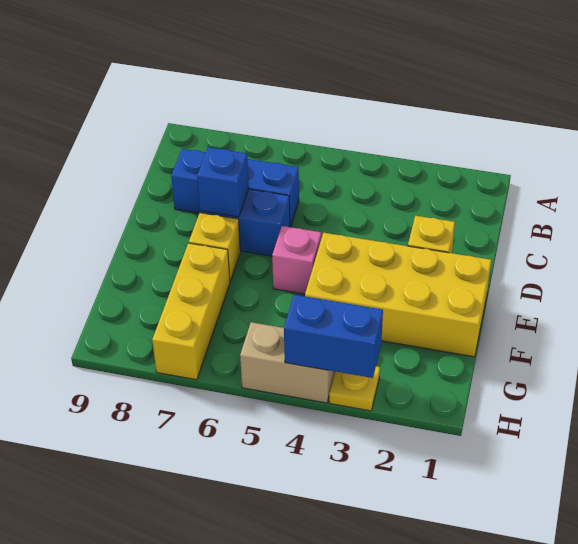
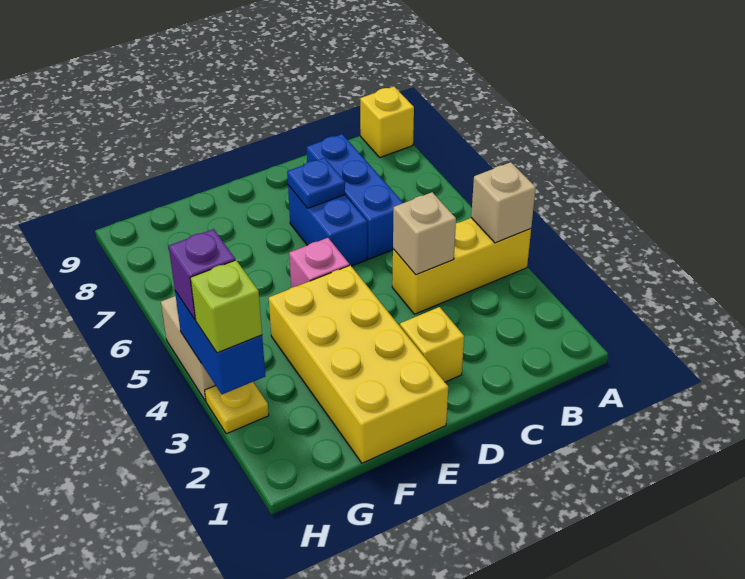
none -> tan 1x1 brick [471,162,536,243]
none -> tan 1x1 brick [393,192,456,275]
blue 1x1 brick [197,147,249,217] -> blue 1x1 plate [287,158,345,208]
yellow 1x1 brick [189,213,240,281] -> yellow 1x1 brick moved to [360,87,414,157]
yellow 1x3 brick [152,243,230,380] -> yellow 1x3 brick moved to [392,218,531,314]
none -> lime 1x1 brick [190,260,262,353]
none -> purple 1x1 brick [169,229,235,320]

